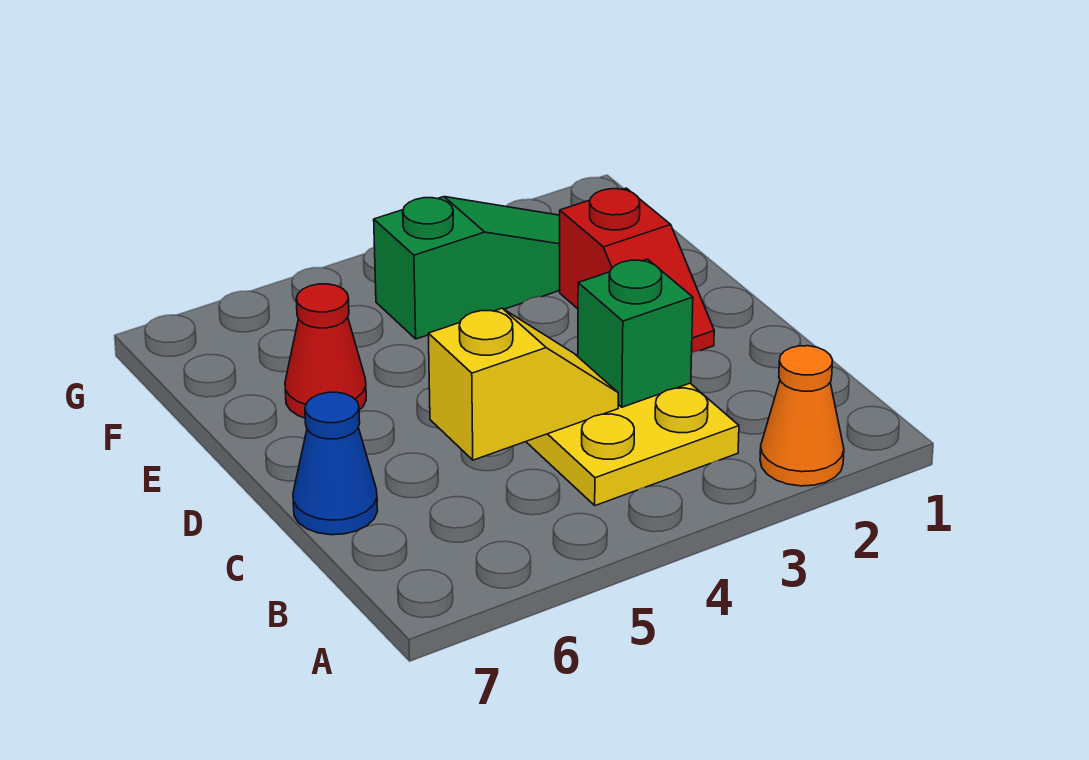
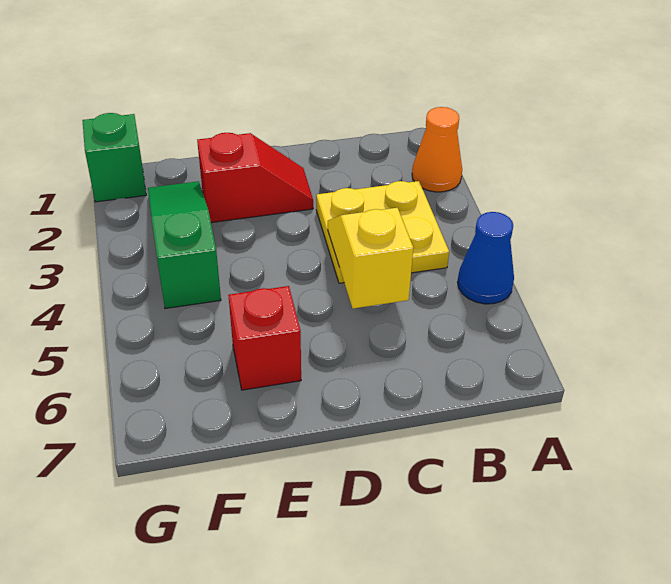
green 1x1 brick [578,259,693,407] -> green 1x1 brick moved to [82,113,146,202]
blue 1x1 cone [293,392,378,535] -> blue 1x1 cone moved to [458,212,514,304]
red 1x1 cone [285,284,366,418] -> red 1x1 brick [228,286,301,390]

